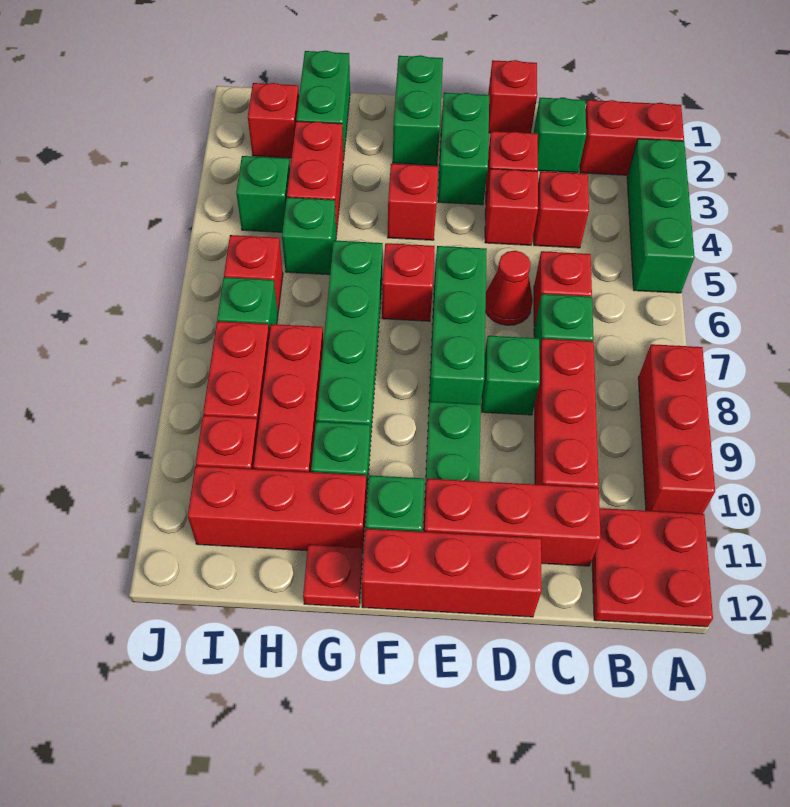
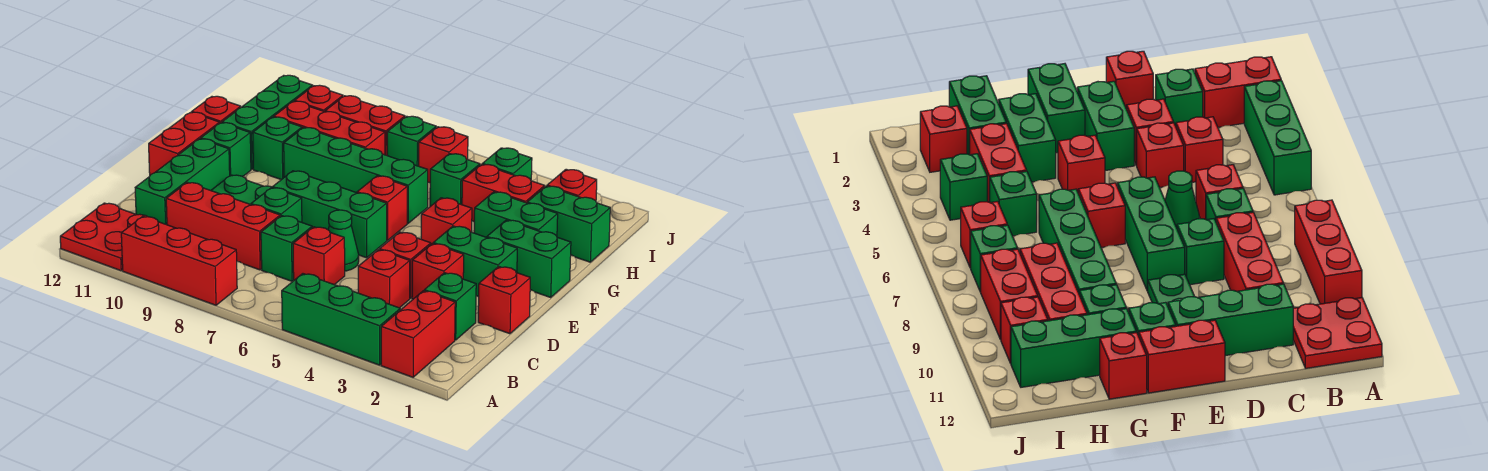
red 1x3 brick [423,479,601,566] -> green 1x3 brick [135,139,230,225]
red 1x1 cone [485,251,533,325] -> green 1x1 cone [328,210,359,271]
red 1x3 brick [362,529,542,617] -> red 1x2 brick [149,112,220,175]
none -> green 1x2 brick [474,192,558,237]
red 1x3 brick [188,466,366,551] -> green 1x3 brick [222,75,313,169]
red 1x1 plate [303,544,363,607] -> red 1x1 brick [192,96,241,123]

